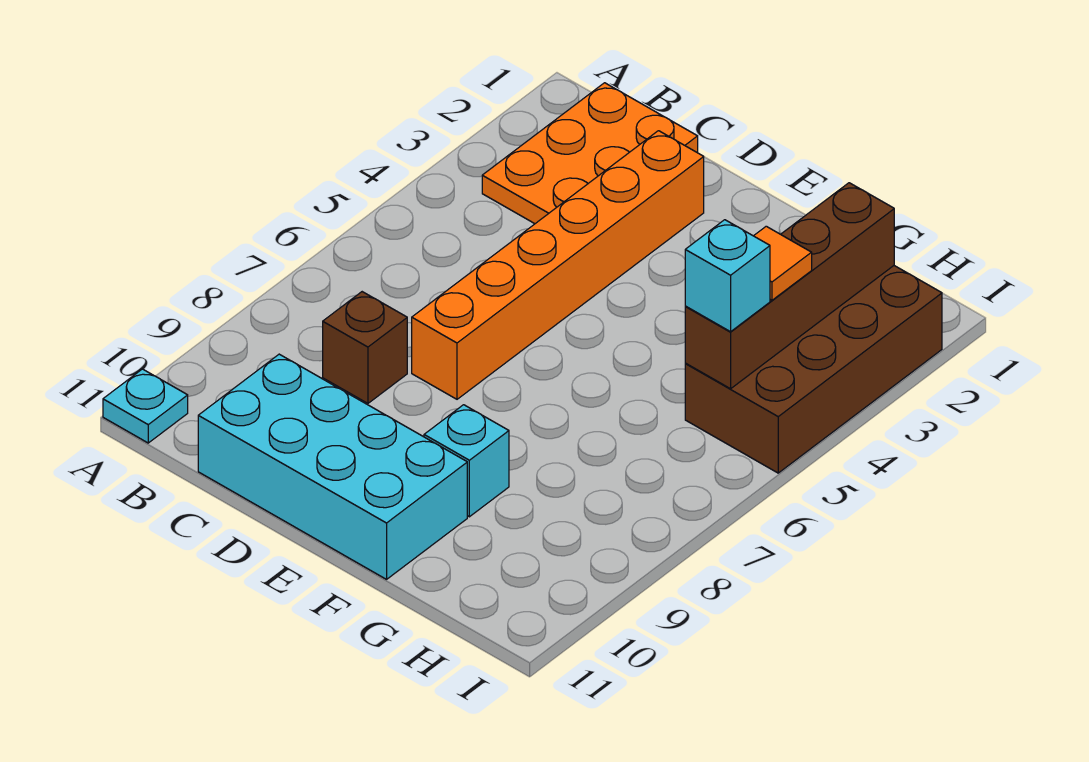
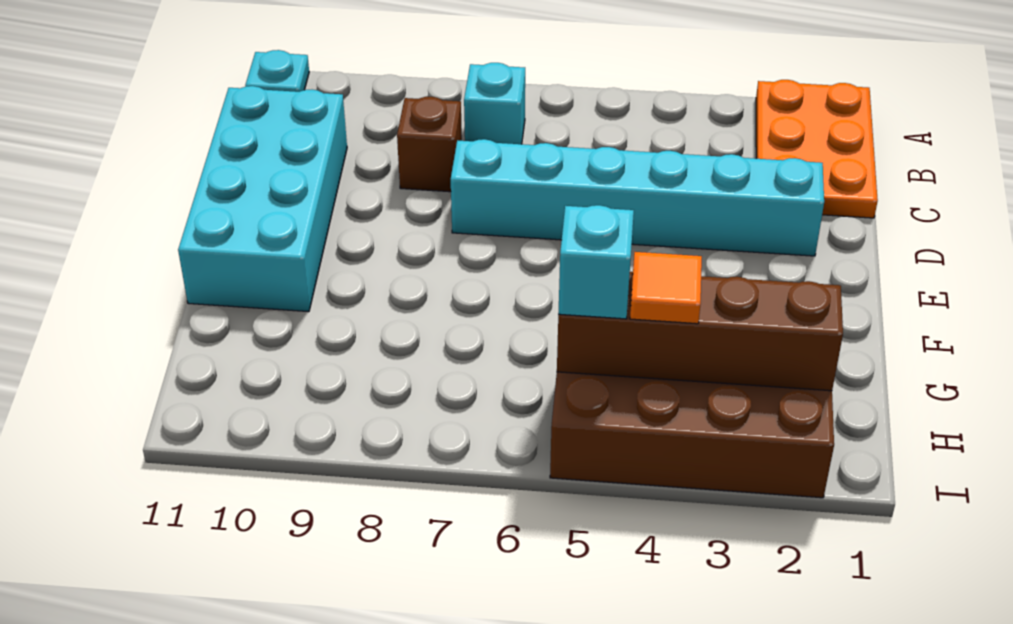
orange 2x3 plate [482,83,698,224] -> orange 2x3 plate turned to [756,80,878,218]
orange 1x6 brick [412,131,704,399] -> cyan 1x6 brick [451,139,824,256]
cyan 1x1 brick [424,405,509,517] -> cyan 1x1 brick moved to [464,63,525,144]

